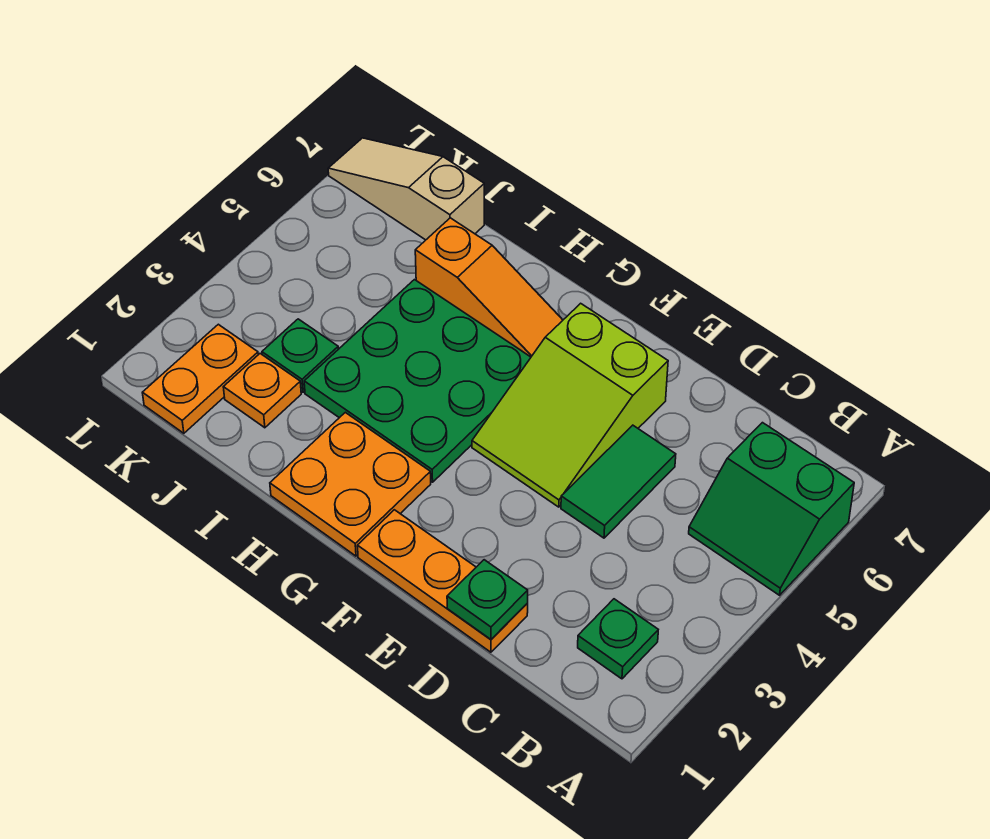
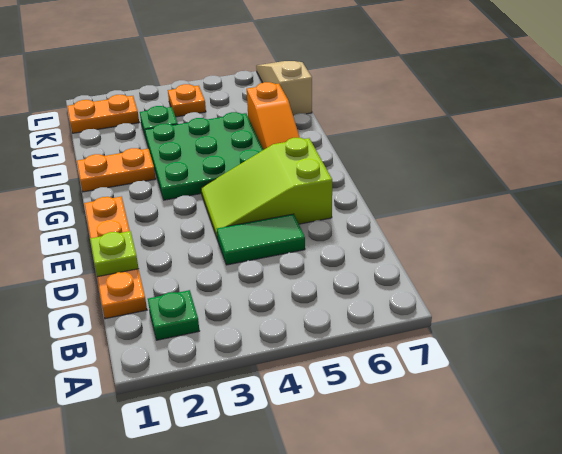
green 2x2 slope [689,423,854,595] -> none
orange 1x3 plate [357,510,528,652] -> orange 1x4 plate [84,196,147,319]
green 1x1 plate [447,560,528,639] -> lime 1x1 plate [90,231,139,277]
orange 2x2 plate [270,412,431,556] -> orange 1x2 plate [77,148,156,192]
orange 1x1 plate [223,354,301,428] -> orange 1x1 plate moved to [168,84,206,117]

